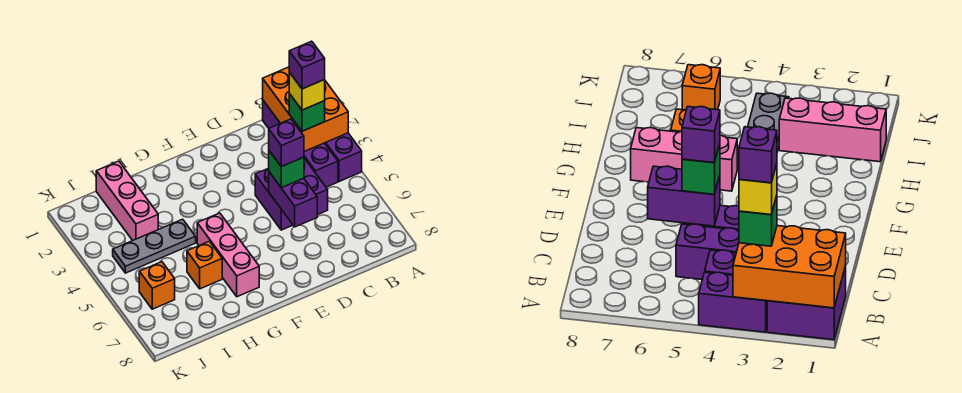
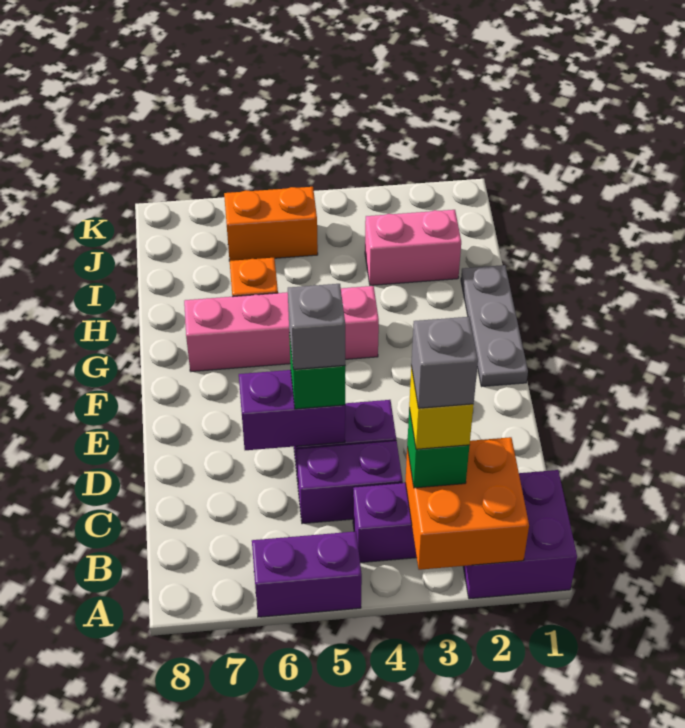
orange 2x3 brick [263,67,348,152] -> orange 2x2 brick [405,437,529,570]
purple 1x2 brick [325,133,362,182] -> purple 1x2 brick moved to [252,531,362,617]
purple 1x1 brick [289,41,325,89] -> grey 1x1 brick [411,317,478,408]
purple 1x1 brick [269,119,304,167] -> grey 1x1 brick [288,284,345,369]
pink 1x3 brick [197,213,259,297] -> pink 1x4 brick [184,286,379,372]
grey 1x3 plate [113,219,196,273] -> grey 1x3 plate moved to [461,265,528,386]
pink 1x3 brick [96,161,158,240] -> pink 1x2 brick [365,210,461,285]
orange 1x1 brick [139,262,175,309] -> orange 1x2 brick [224,187,318,261]

